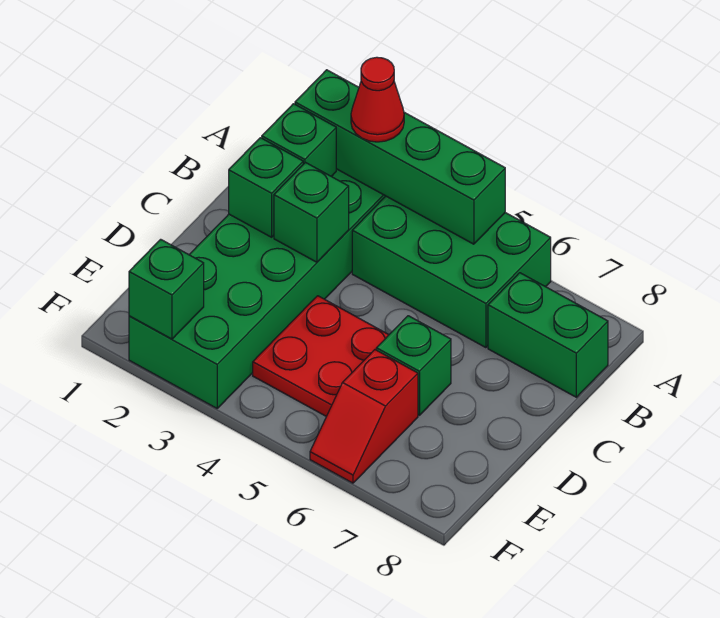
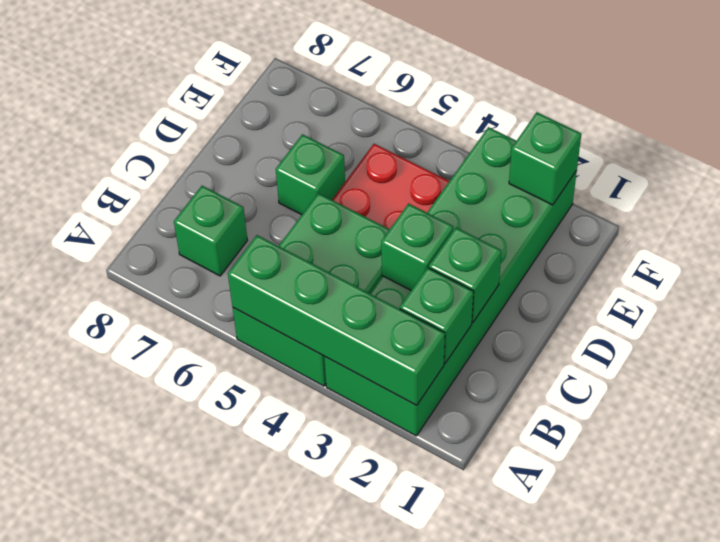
red 1x1 cone [351,57,404,142] -> none
green 2x3 brick [352,196,551,348] -> green 2x3 brick turned to [233,193,390,386]
green 1x2 brick [488,273,608,397] -> green 1x1 brick [174,186,247,276]
red 1x2 slope [310,350,418,483] -> none

